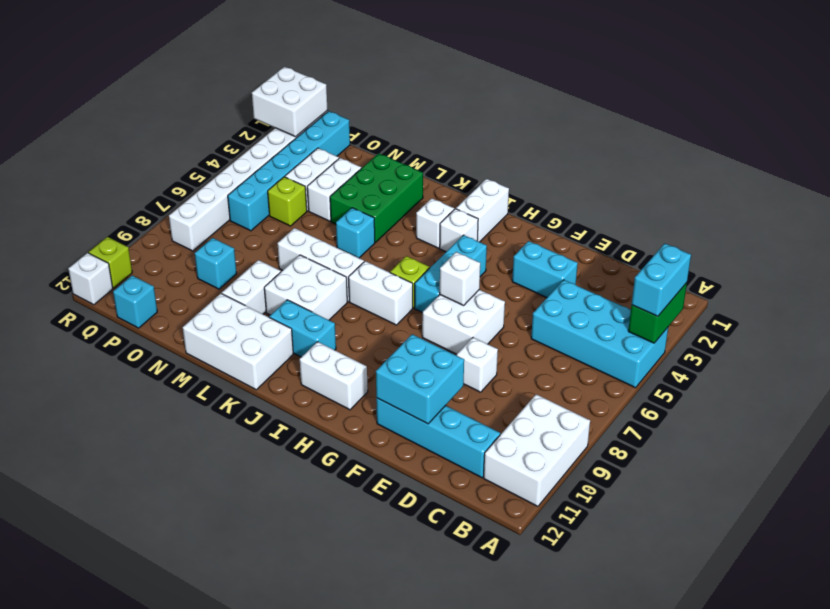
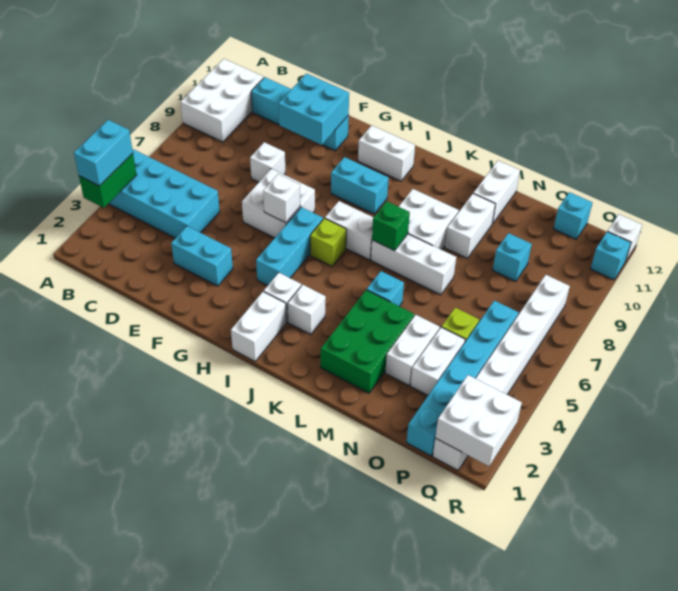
cyan 1x2 brick [269,300,336,357] -> cyan 1x2 brick moved to [331,157,389,214]
none -> green 1x1 brick [372,201,410,251]
white 2x3 brick [183,294,293,390] -> white 1x2 brick [473,161,520,223]
lime 1x1 brick [89,237,132,288] -> cyan 1x1 brick [591,232,631,280]

